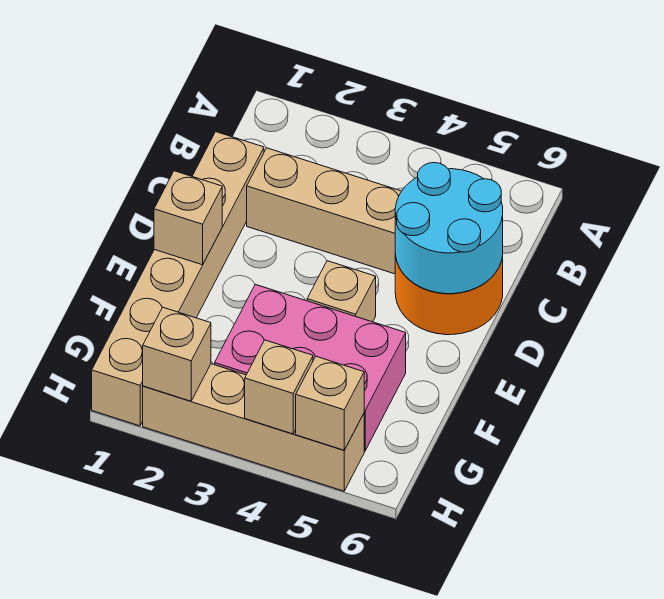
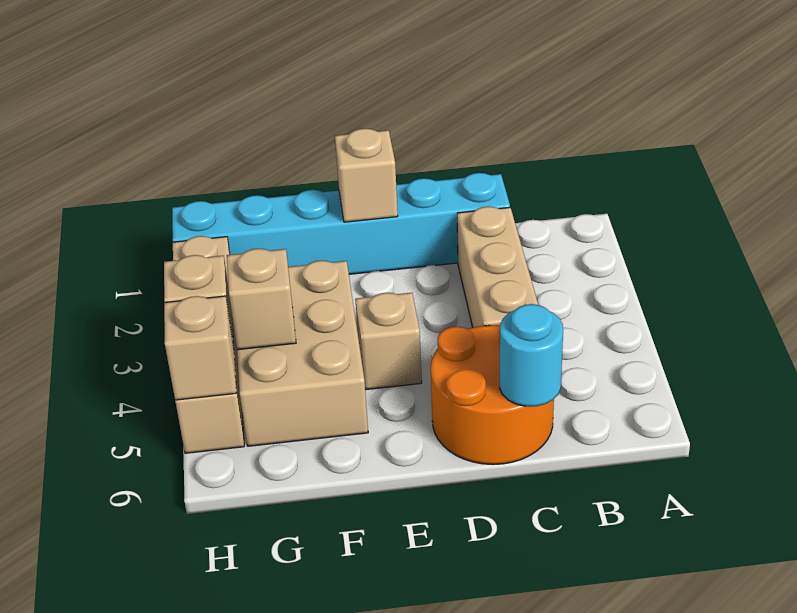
tan 1x6 brick [92,132,264,426] -> cyan 1x6 brick [172,173,510,274]
cyan 2x2 round brick [395,163,503,294] -> cyan 1x1 round brick [500,304,563,406]
pink 2x3 brick [215,284,406,451] -> tan 2x3 brick [237,261,368,446]
tan 1x1 brick [143,307,211,401] -> tan 1x1 brick moved to [227,249,296,350]

